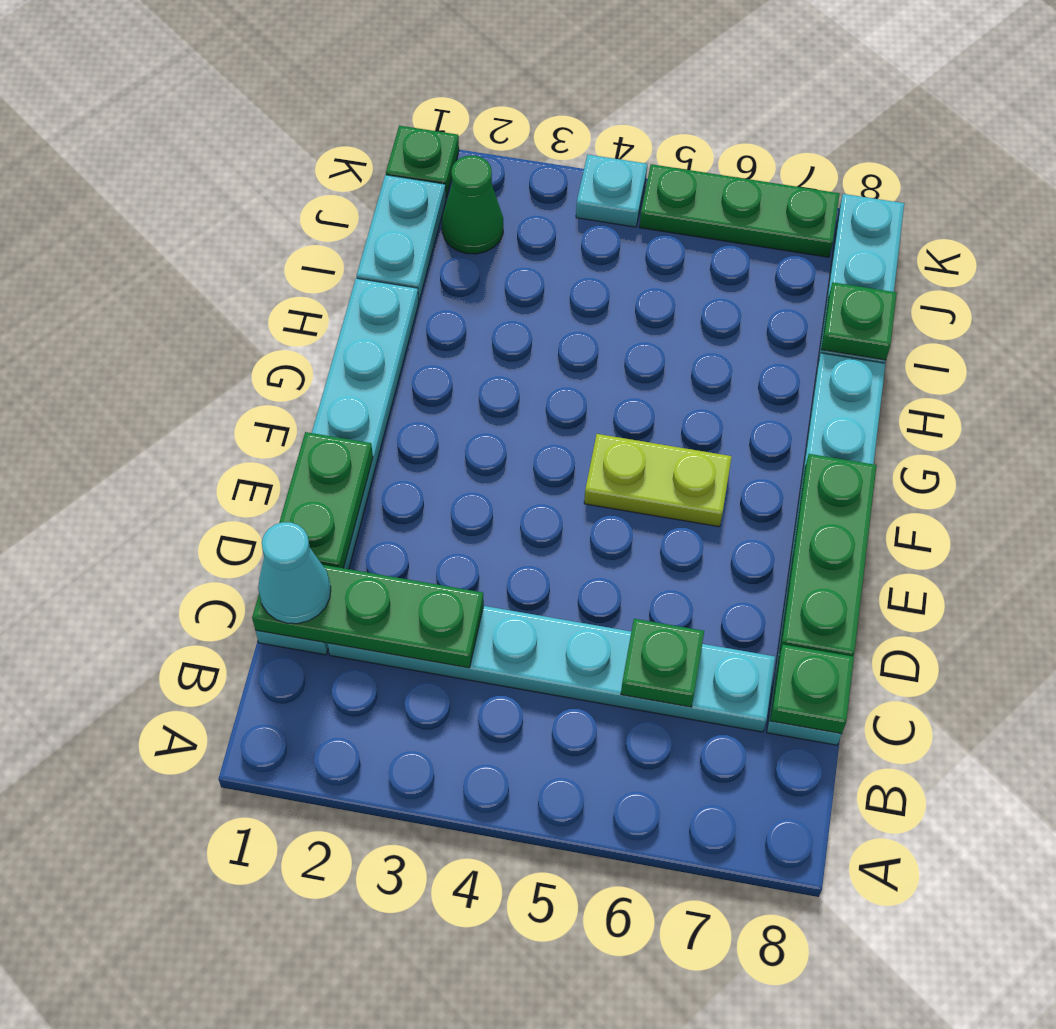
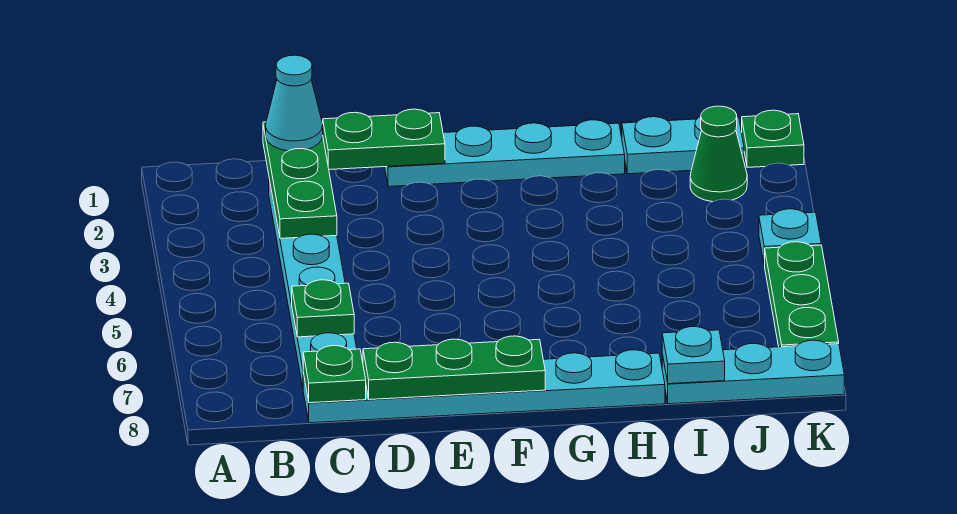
cyan 1x6 plate [256,278,419,655] -> cyan 1x4 plate [385,120,625,187]
lime 1x2 plate [584,434,732,527] -> none
green 1x1 plate [821,282,897,360] -> cyan 1x1 plate [662,327,725,384]

